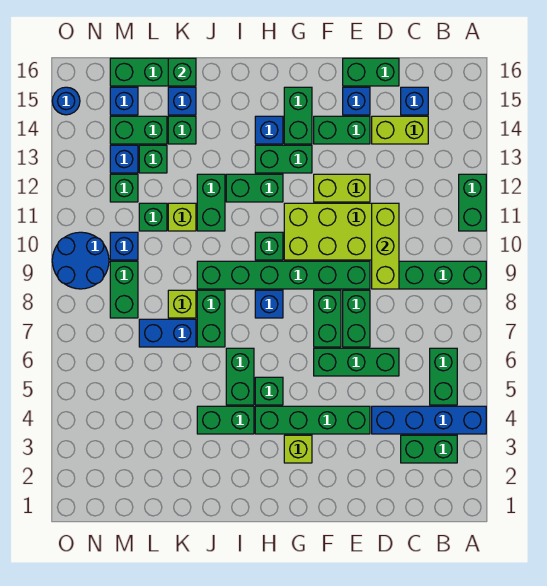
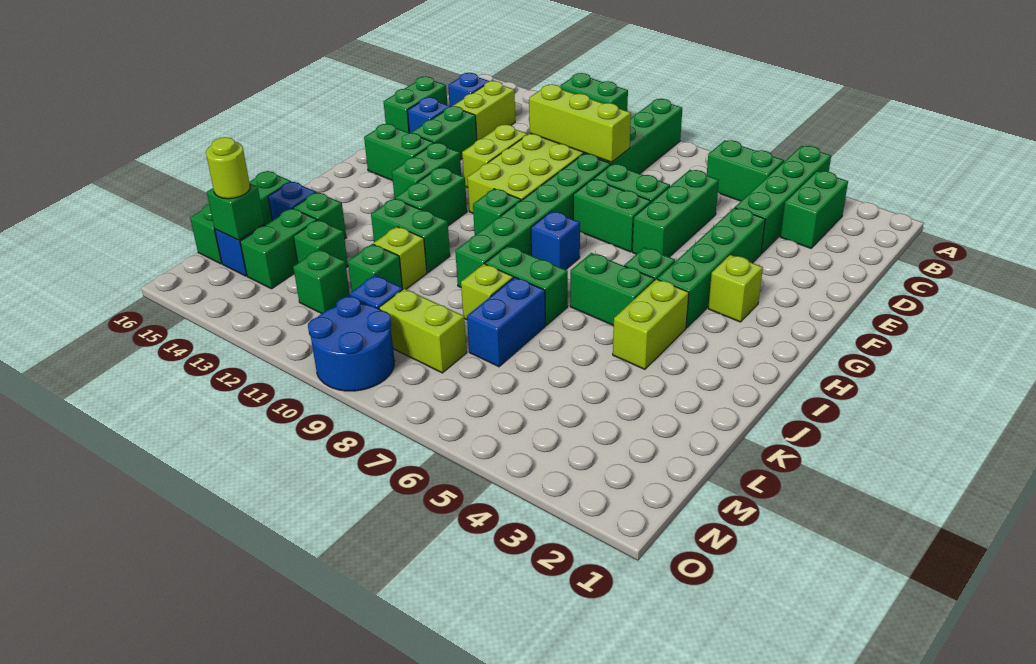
blue 1x4 brick [372,406,486,434] -> green 1x4 brick [735,146,831,254]
blue 1x1 brick [255,116,283,144] -> none
green 1x2 brick [197,406,254,434] -> lime 1x2 brick [613,279,689,369]
green 1x1 brick [168,58,196,86] -> green 1x1 brick moved to [207,184,264,240]
green 1x2 brick [110,261,138,318] -> lime 1x2 brick [379,289,467,373]
blue 1x1 brick [110,145,138,173] -> none
none -> lime 1x1 round brick [206,137,250,199]
blue 1x1 round brick [52,87,80,115] -> none

